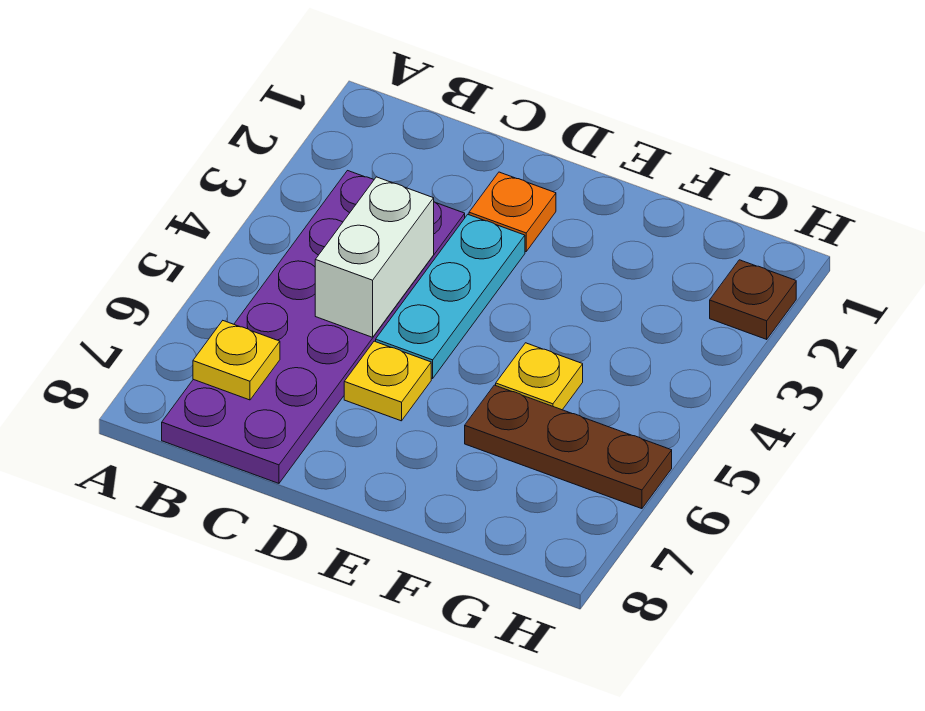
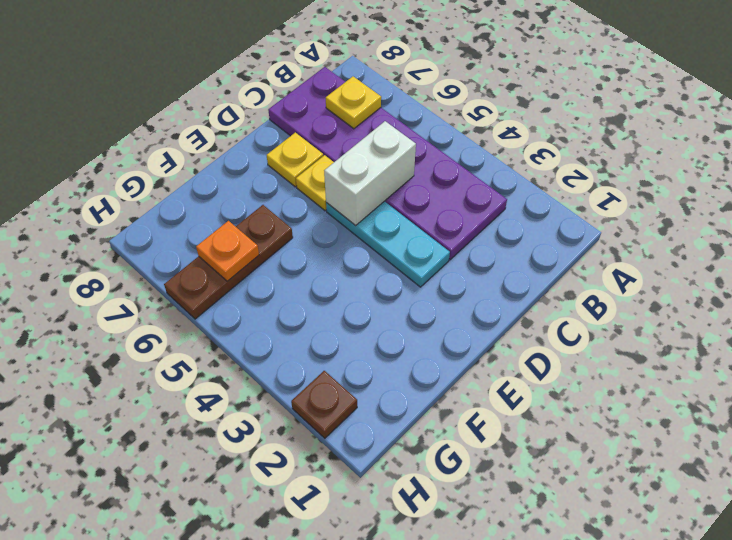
white 1x2 brick [315,177,434,337] -> white 1x2 brick turned to [324,121,416,226]
orange 1x1 plate [469,172,556,252] -> orange 1x1 plate moved to [196,221,259,281]
yellow 1x1 plate [496,343,583,410] -> yellow 1x1 plate moved to [267,133,323,187]

